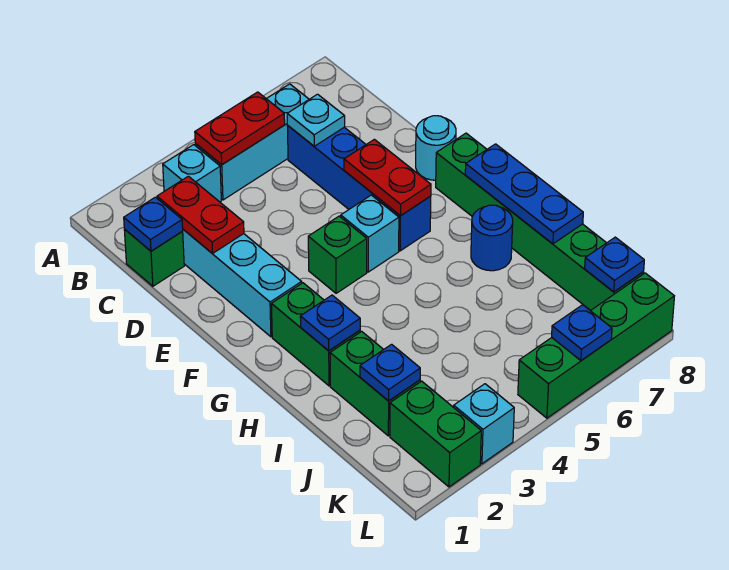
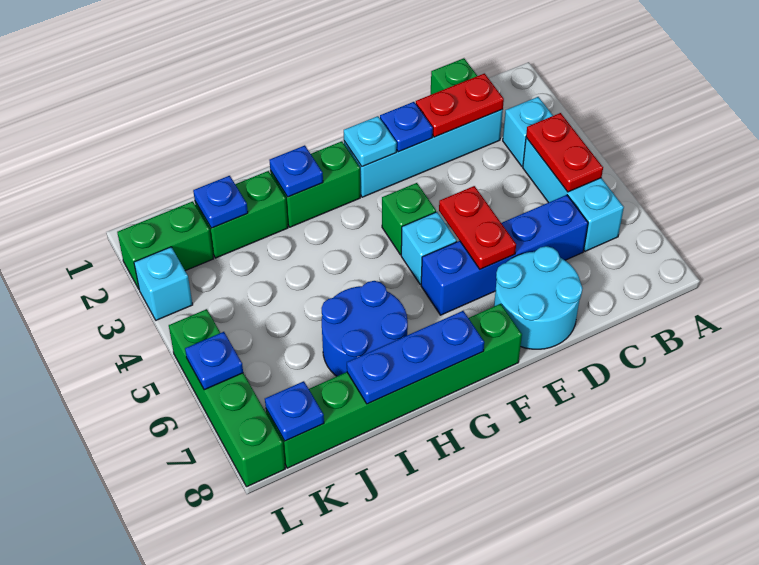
blue 1x1 plate [124,197,183,251] -> blue 1x1 plate moved to [380,102,433,152]
cyan 1x1 plate [287,94,345,146] -> cyan 1x1 plate moved to [344,116,397,167]
red 1x2 plate [344,139,431,216] -> red 1x2 plate turned to [439,186,516,269]
cyan 1x1 round brick [416,116,456,180] -> cyan 2x2 round brick [494,246,583,349]
blue 1x1 round brick [471,205,513,271] -> blue 2x2 round brick [322,281,408,376]

